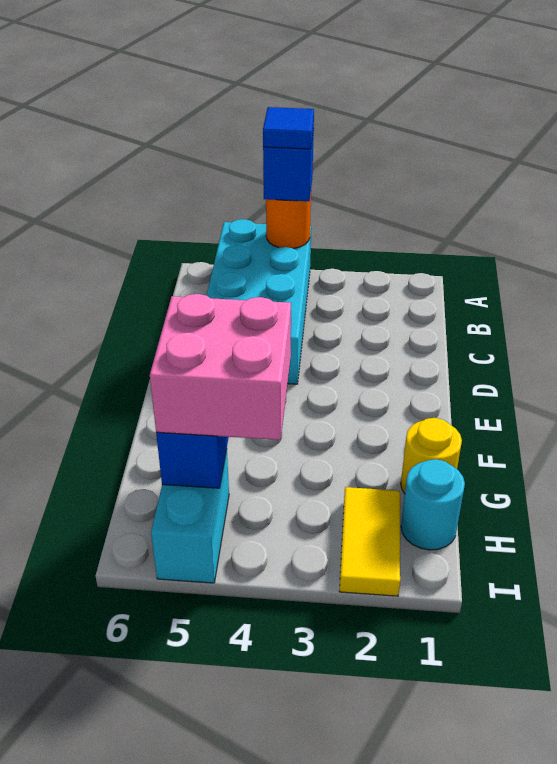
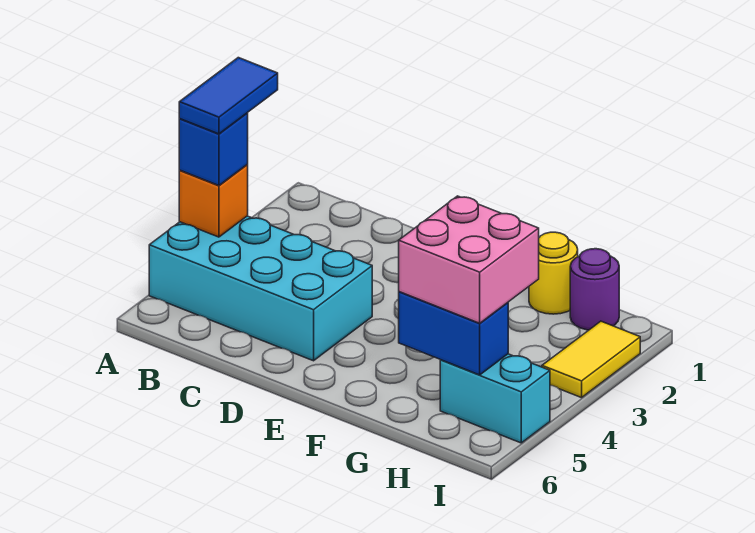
orange 1x1 round brick [266,194,311,248] -> orange 1x1 brick [179,165,248,237]
blue 1x1 tile [263,107,314,149] -> blue 1x2 tile [179,58,278,134]
cyan 1x1 round brick [401,459,465,550] -> purple 1x1 round brick [570,249,619,330]
yellow 1x2 tile [339,487,400,596] -> yellow 1x2 tile turned to [542,321,640,398]

